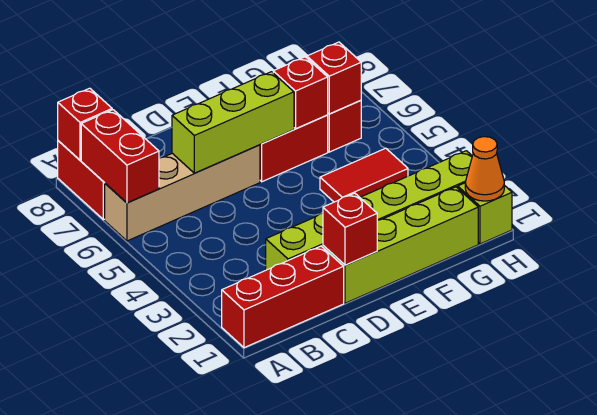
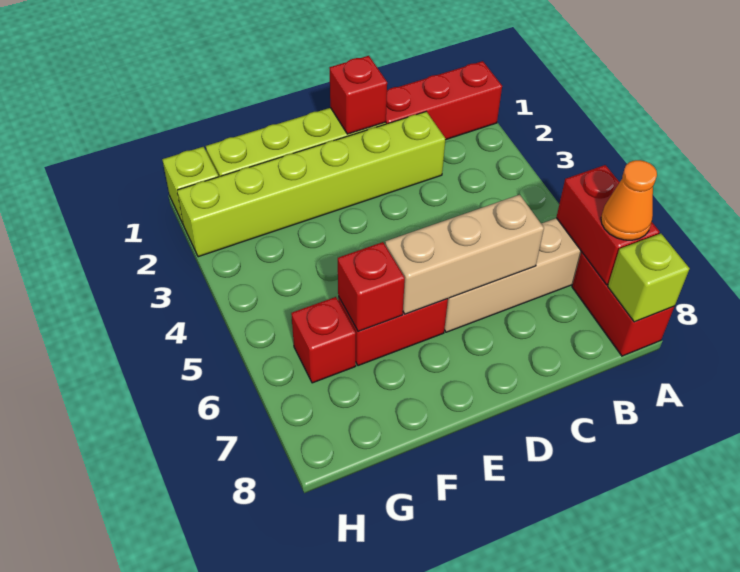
red 1x1 brick [58,88,112,160] -> lime 1x1 brick [608,233,689,322]
lime 1x3 brick [172,72,294,173] -> tan 1x3 brick [385,195,544,314]
red 1x2 tile [320,148,408,202] -> none
red 1x1 brick [307,42,361,114] -> none
orange 1x1 cone [465,137,504,201] -> orange 1x1 cone moved to [601,160,657,240]

